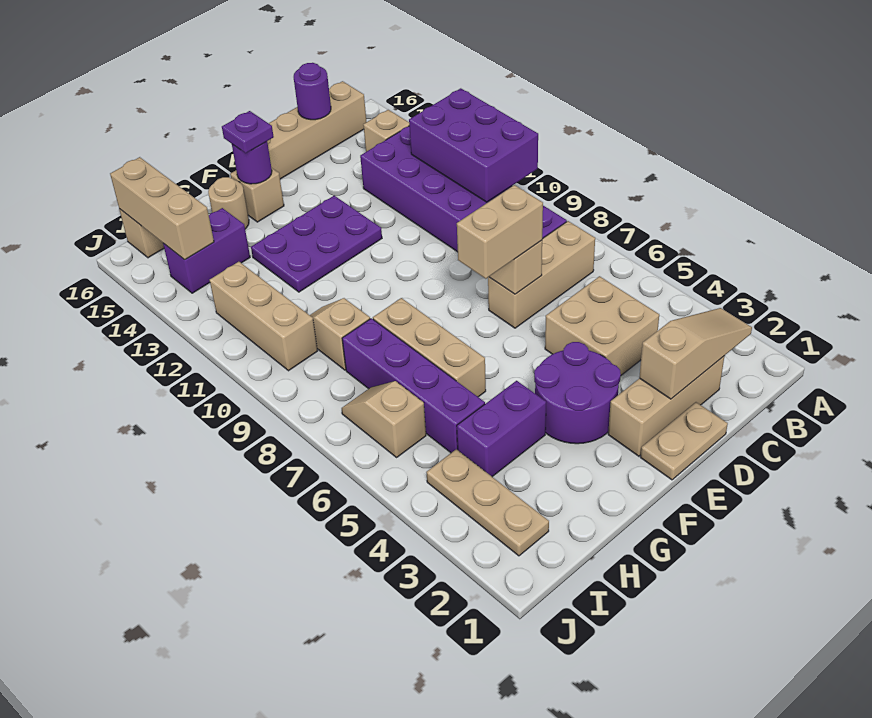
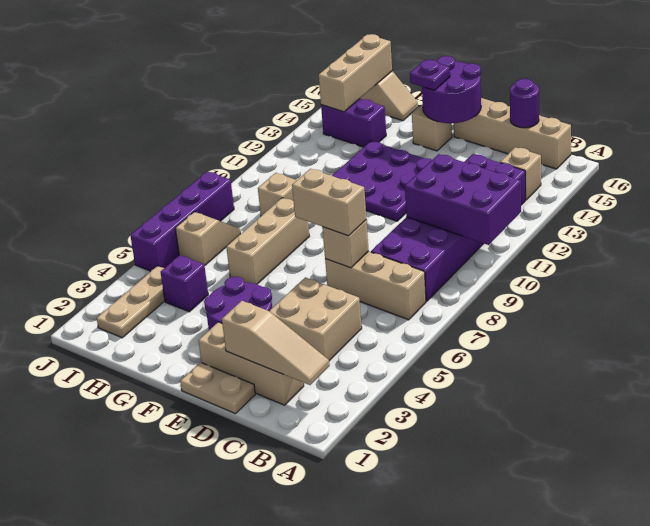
purple 2x3 brick [409,88,538,202] -> purple 2x3 brick turned to [405,154,521,245]
purple 2x3 plate [251,196,382,292] -> purple 3x3 plate [332,141,432,221]
purple 1x1 round brick [232,142,272,184] -> purple 2x2 round brick [422,56,481,123]
purple 1x2 brick [457,381,546,477] -> purple 1x1 brick [161,255,208,312]
tan 1x1 round brick [208,177,249,229] -> none
purple 1x4 brick [342,318,485,453] -> purple 1x4 brick moved to [130,171,234,271]
tan 1x3 brick [210,262,318,371] -> none

